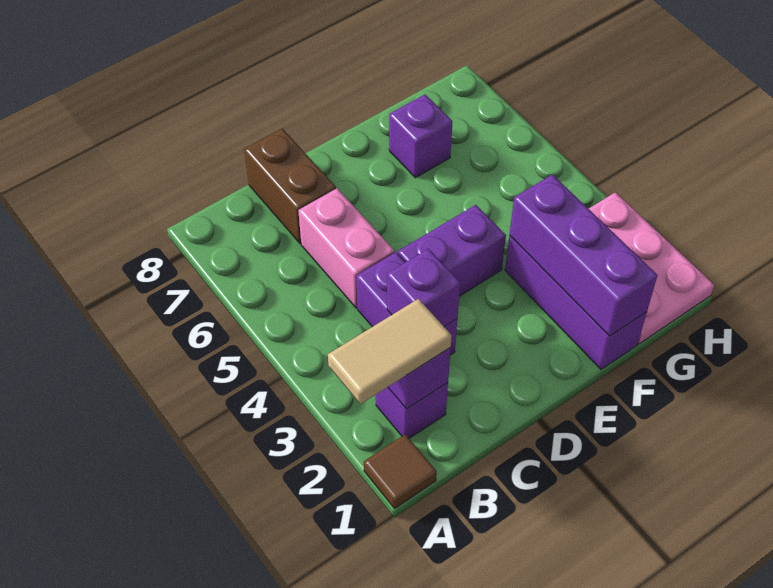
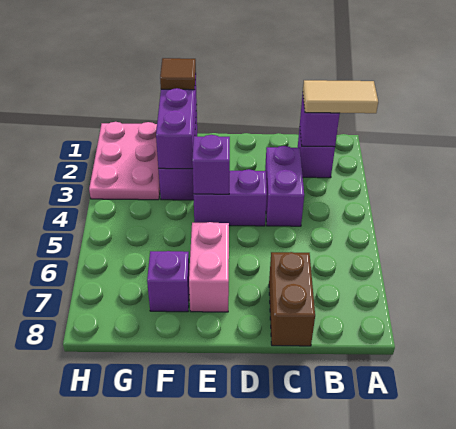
brown 1x1 tile [364,434,437,508] -> brown 1x1 tile moved to [160,58,196,90]
purple 1x1 brick [387,249,460,327] -> purple 1x1 brick moved to [192,135,230,194]
pink 1x2 brick [298,188,395,308] -> pink 1x2 brick moved to [189,222,229,312]

